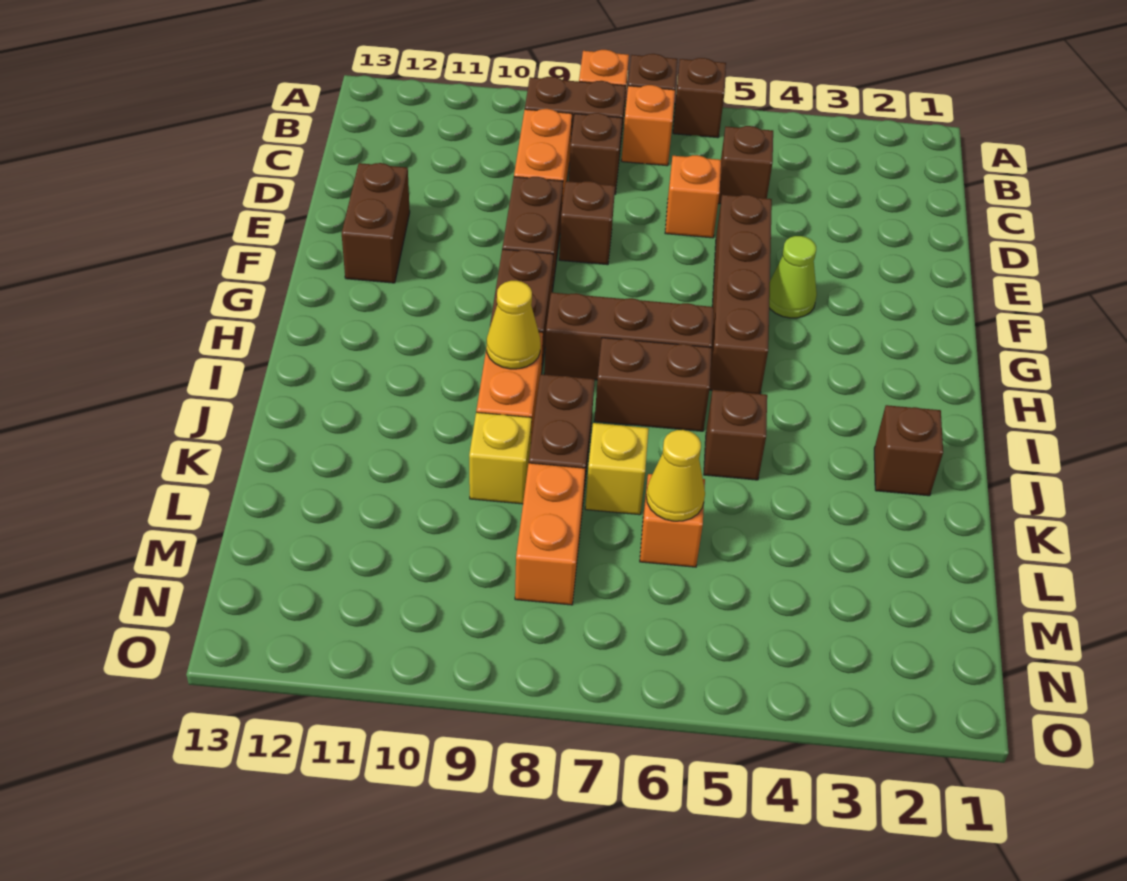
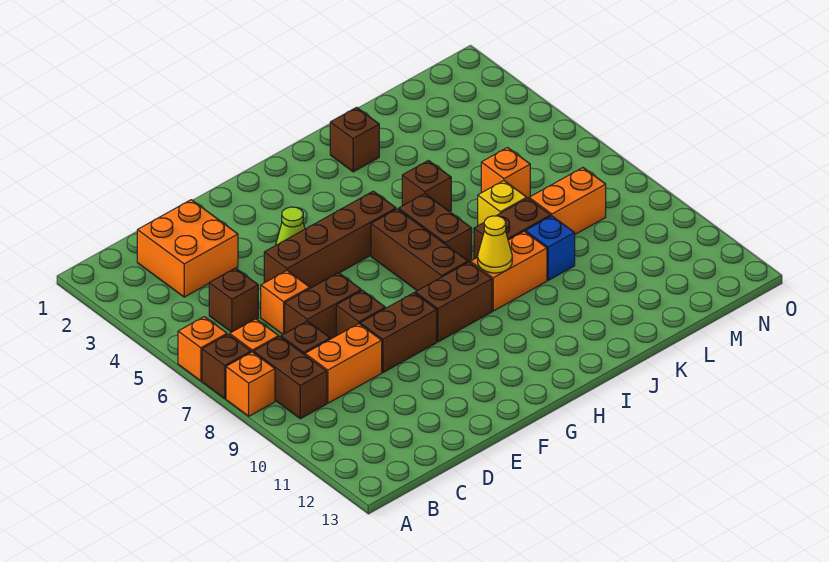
brown 1x1 brick [673,58,726,138] -> orange 1x1 brick [178,317,227,381]
none -> orange 2x2 brick [137,200,238,297]
brown 1x2 brick [342,163,410,283] -> brown 1x2 brick moved to [285,273,361,339]
yellow 1x1 brick [469,412,532,504] -> blue 1x1 brick [526,216,575,280]
yellow 1x1 cone [646,430,705,521] -> none

